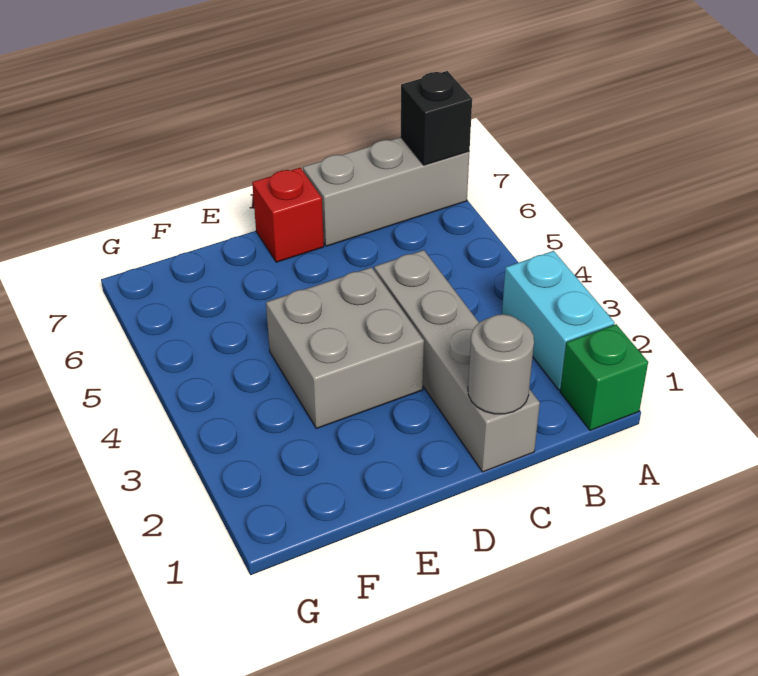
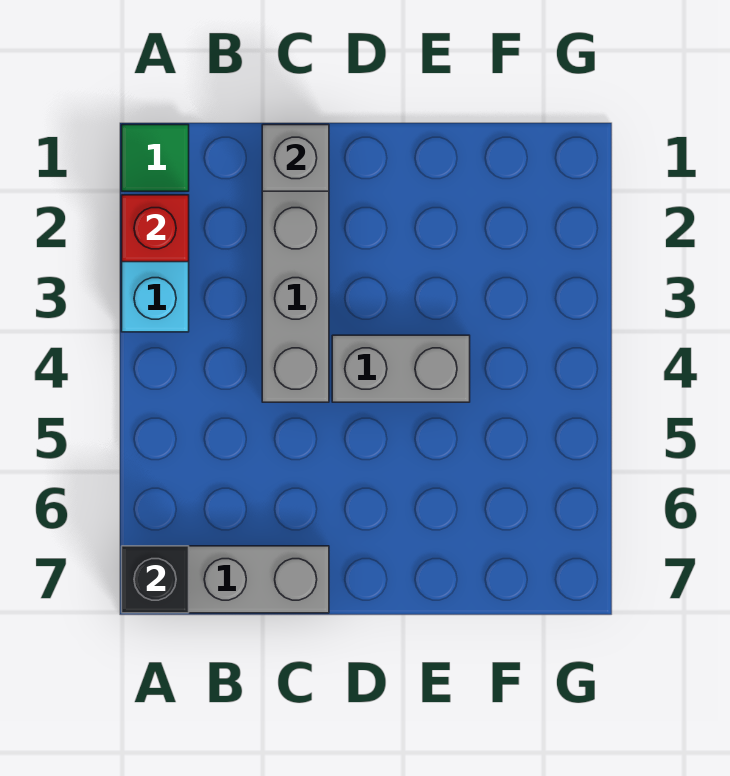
green 1x1 brick [560,324,648,430] -> green 1x1 tile [122,125,189,191]
grey 1x1 round brick [468,314,534,414] -> grey 1x1 brick [262,125,329,191]
grey 2x2 brick [266,267,424,429] -> grey 1x2 brick [332,335,470,402]
red 1x1 brick [252,168,324,262] -> red 1x1 brick moved to [122,195,189,262]

